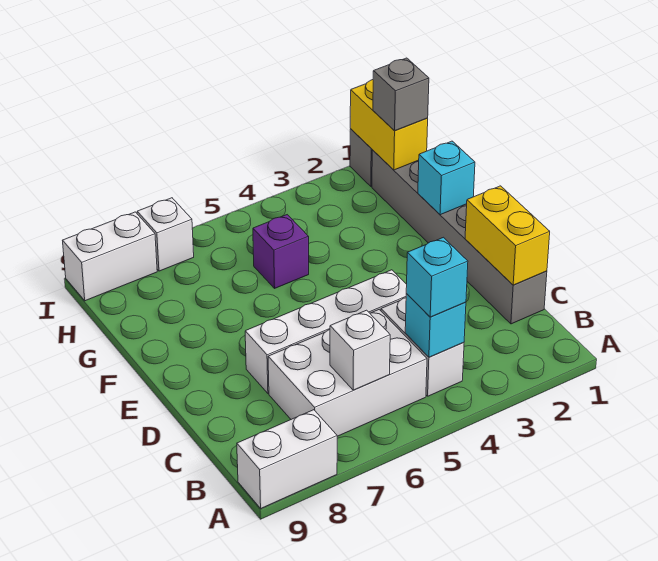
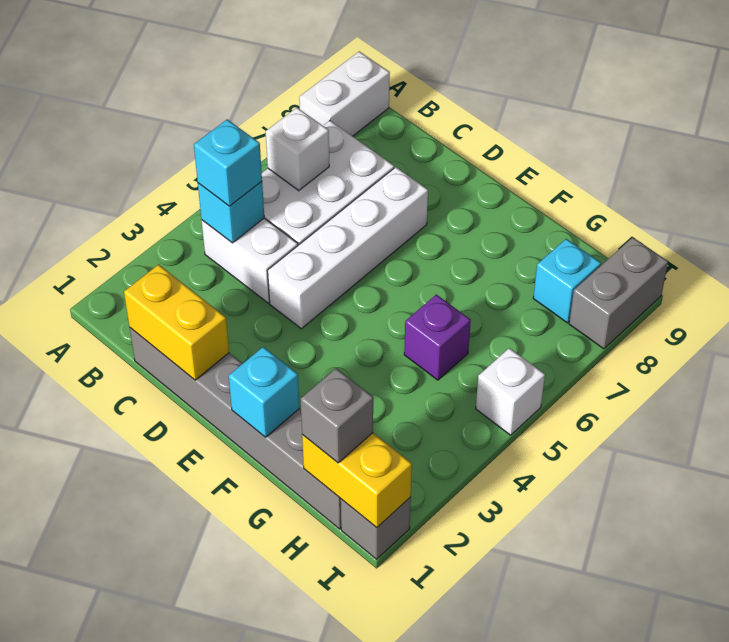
none -> cyan 1x1 brick [533,239,601,323]
white 1x1 brick [137,198,194,271] -> white 1x1 brick moved to [476,348,545,435]
white 1x2 brick [63,212,157,301] -> grey 1x2 brick [569,237,668,349]

